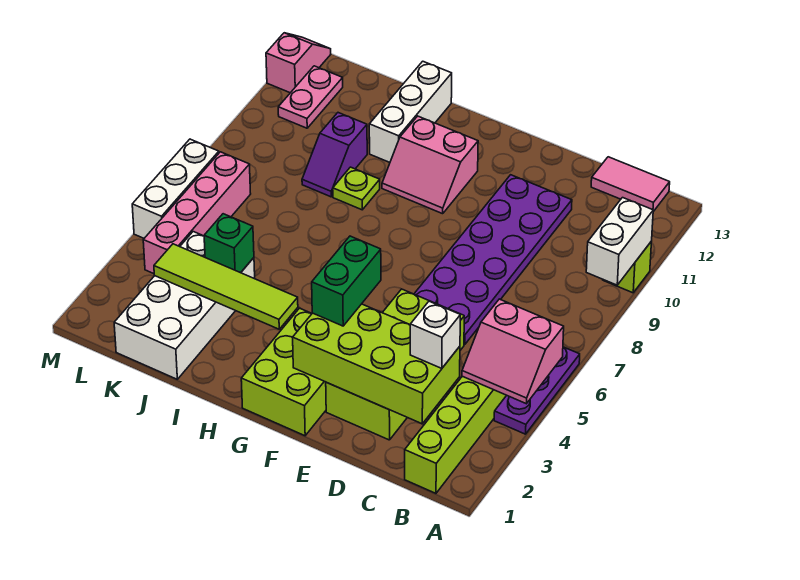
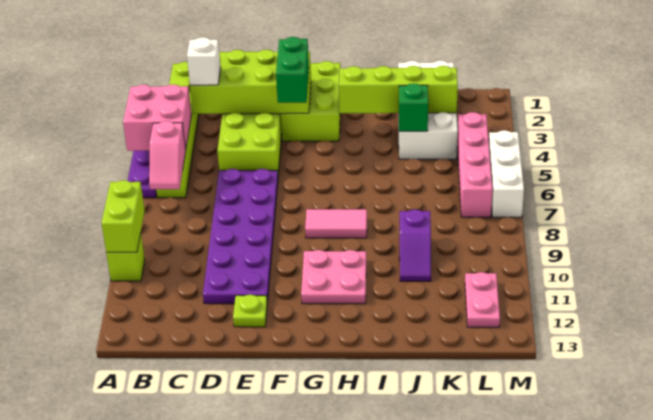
pink 2x2 slope [462,299,564,404] -> pink 2x2 brick [123,84,191,151]
white 1x2 brick [586,198,653,285] -> lime 1x2 brick [102,180,145,253]
pink 1x2 tile [591,157,670,212] -> pink 1x2 tile moved to [305,209,367,238]
pink 2x2 slope [382,116,478,214] -> pink 2x2 plate [301,250,366,304]
lime 1x4 tile [154,244,298,329] -> lime 1x4 brick [339,66,458,113]
lime 1x1 plate [333,167,380,210] -> lime 1x1 plate moved to [233,295,267,327]
white 1x3 brick [369,61,452,162] -> none
purple 1x2 slope [302,113,367,197] -> purple 1x2 slope turned to [400,209,431,281]
pink 1x2 slope [266,33,331,93] -> pink 1x2 slope moved to [149,121,186,189]

